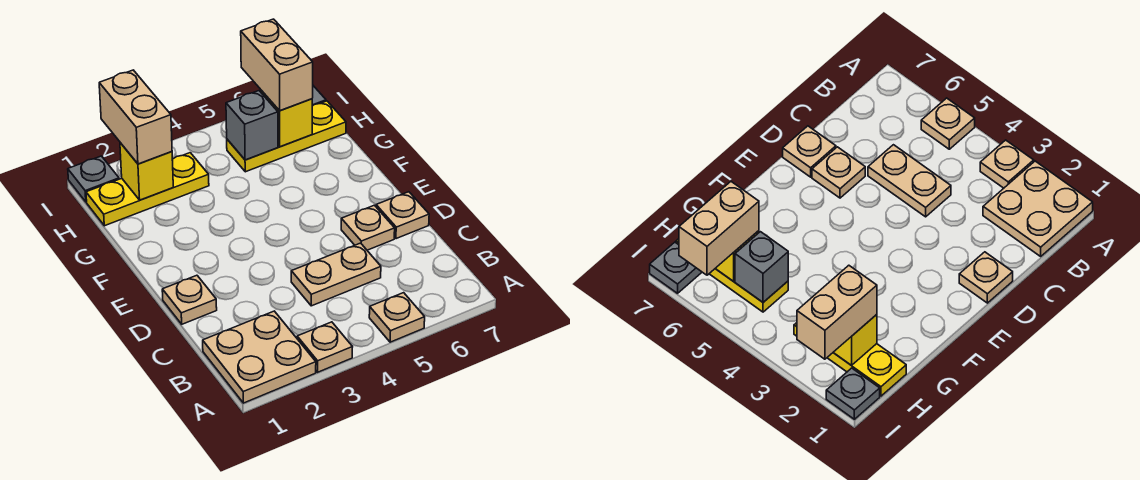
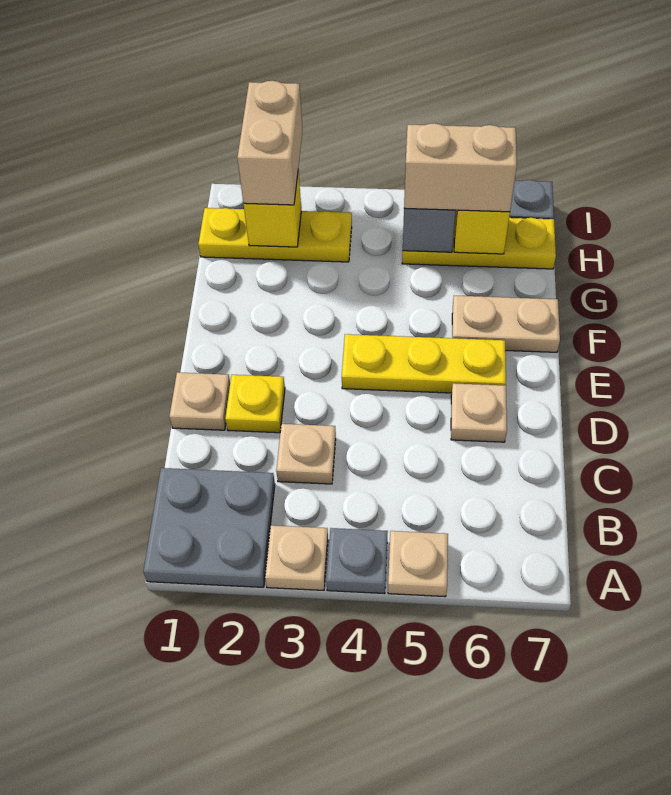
tan 2x2 plate [203,311,316,403] -> grey 2x2 plate [143,468,275,587]
tan 1x2 plate [291,243,381,306] -> tan 1x2 plate moved to [452,296,560,352]
none -> yellow 1x1 plate [225,375,285,433]
tan 1x1 plate [376,192,429,239] -> tan 1x1 plate moved to [276,424,336,484]
none -> yellow 1x3 plate [342,334,506,393]
tan 1x2 brick [241,19,313,111] -> tan 1x2 brick turned to [404,123,517,212]
grey 1x1 plate [68,156,119,202] -> grey 1x1 plate moved to [326,528,388,594]

